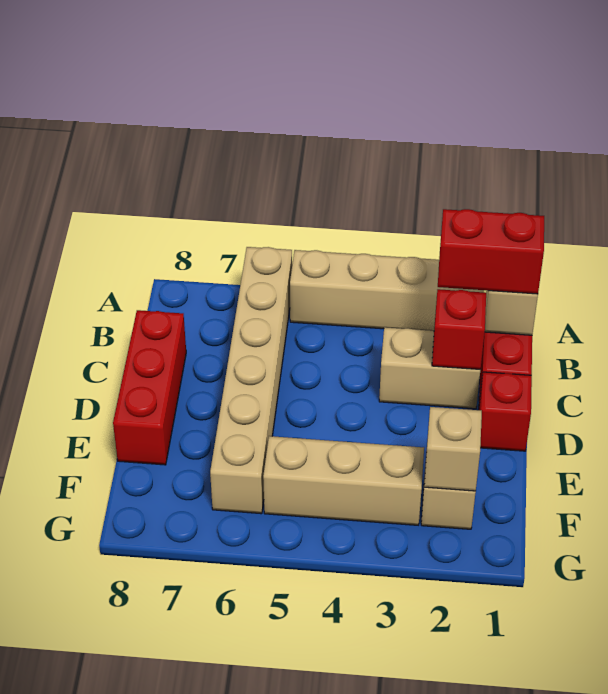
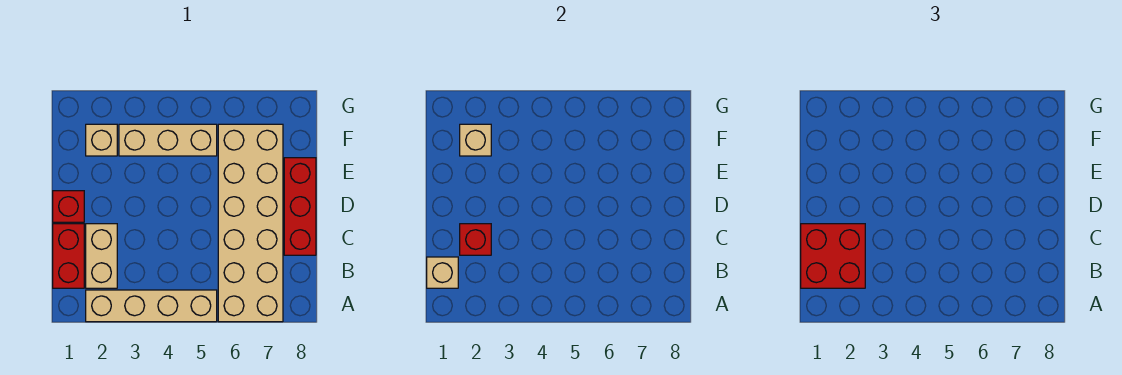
tan 1x6 brick [210,247,292,514] -> tan 2x6 brick [218,124,283,322]
red 1x2 brick [438,209,544,294] -> red 2x2 brick [801,224,865,288]
tan 1x2 brick [379,327,480,409] -> tan 1x2 brick turned to [86,224,117,288]

